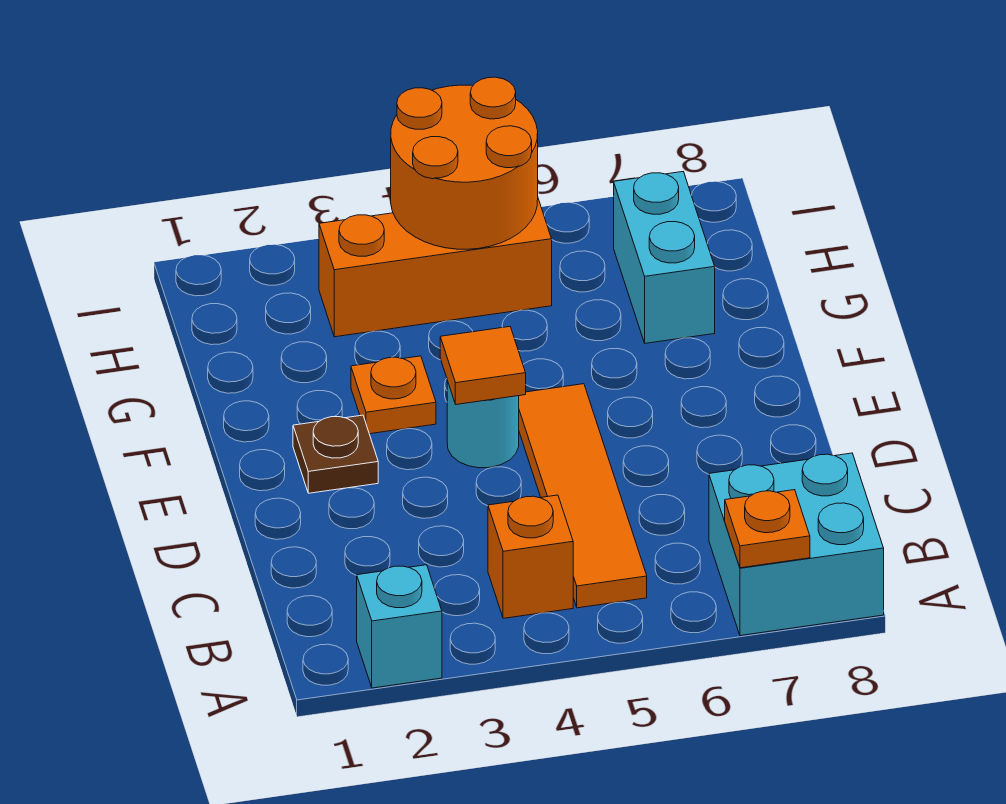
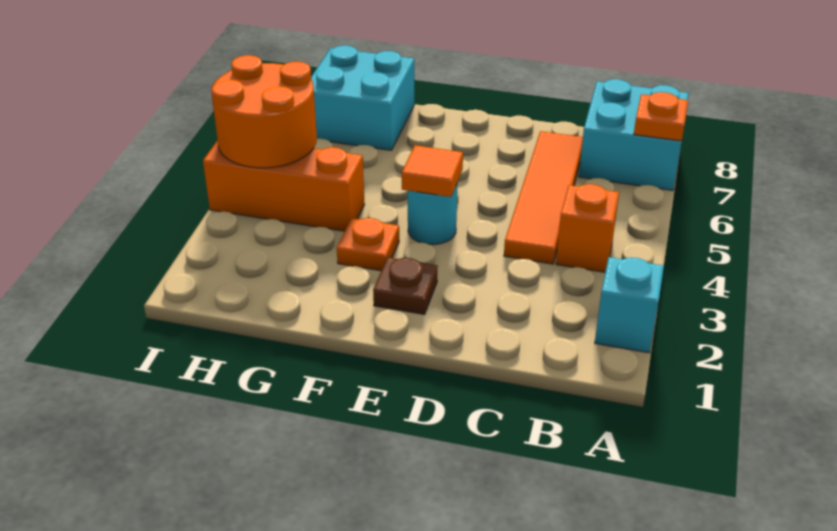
orange 1x4 tile [519,384,647,608] -> orange 1x4 tile turned to [504,131,583,264]
cyan 1x2 brick [614,172,715,343] -> cyan 2x2 brick [311,45,414,150]
orange 1x3 brick [319,199,552,337] -> orange 1x3 brick turned to [203,140,365,231]

